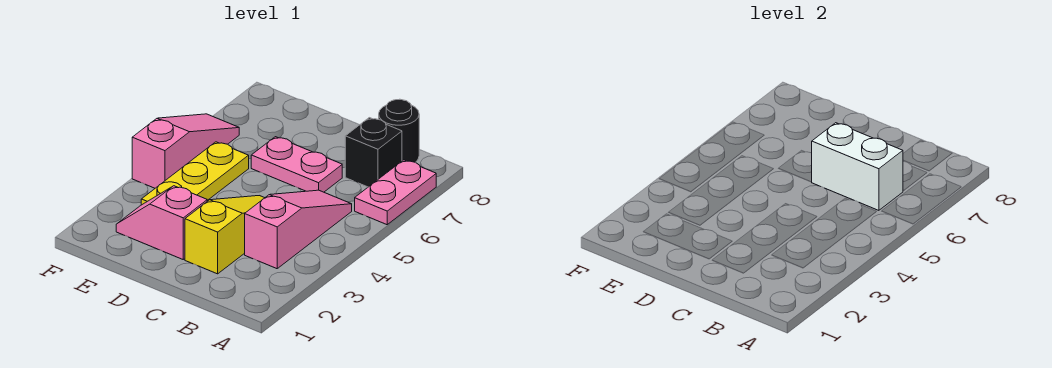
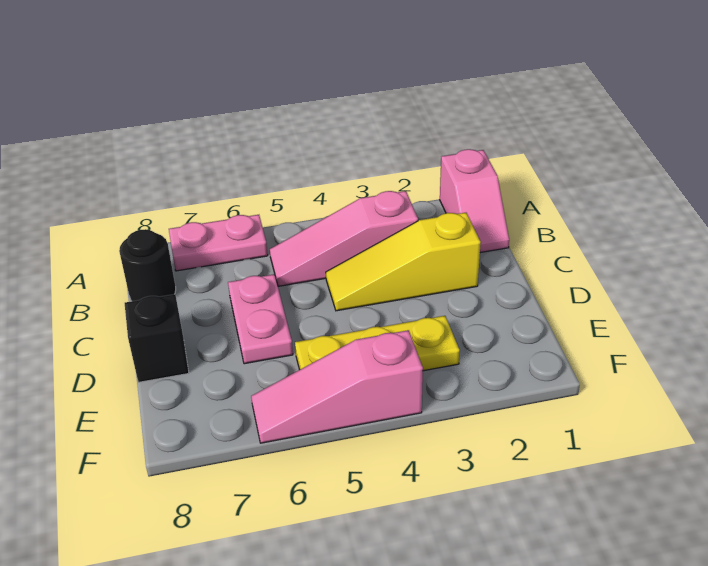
white 1x2 brick [812,123,903,210] -> none
black 1x1 brick [345,118,402,187] -> black 1x1 brick moved to [125,294,189,382]
pink 1x2 slope [116,186,207,259] -> pink 1x2 slope moved to [440,149,509,253]

